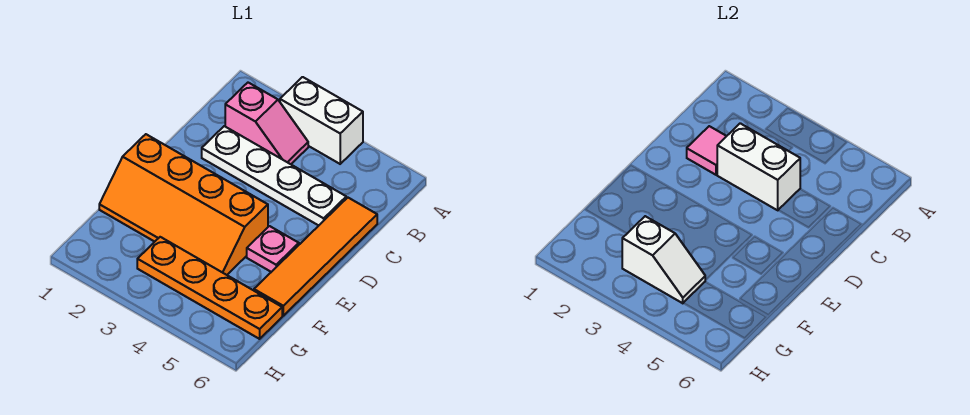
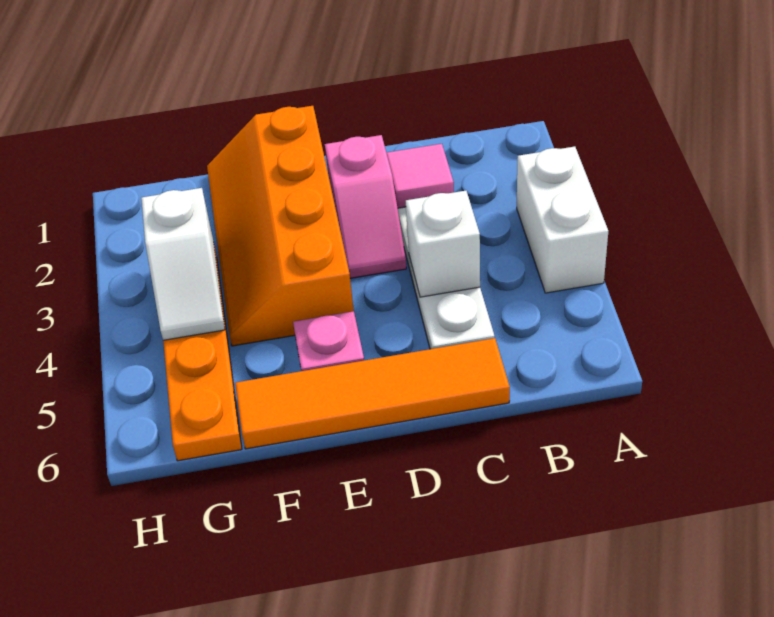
pink 1x2 slope [225,83,308,164] -> pink 1x2 slope moved to [325,135,406,278]
white 1x2 brick [717,123,800,210] -> white 1x1 brick [406,191,480,297]

